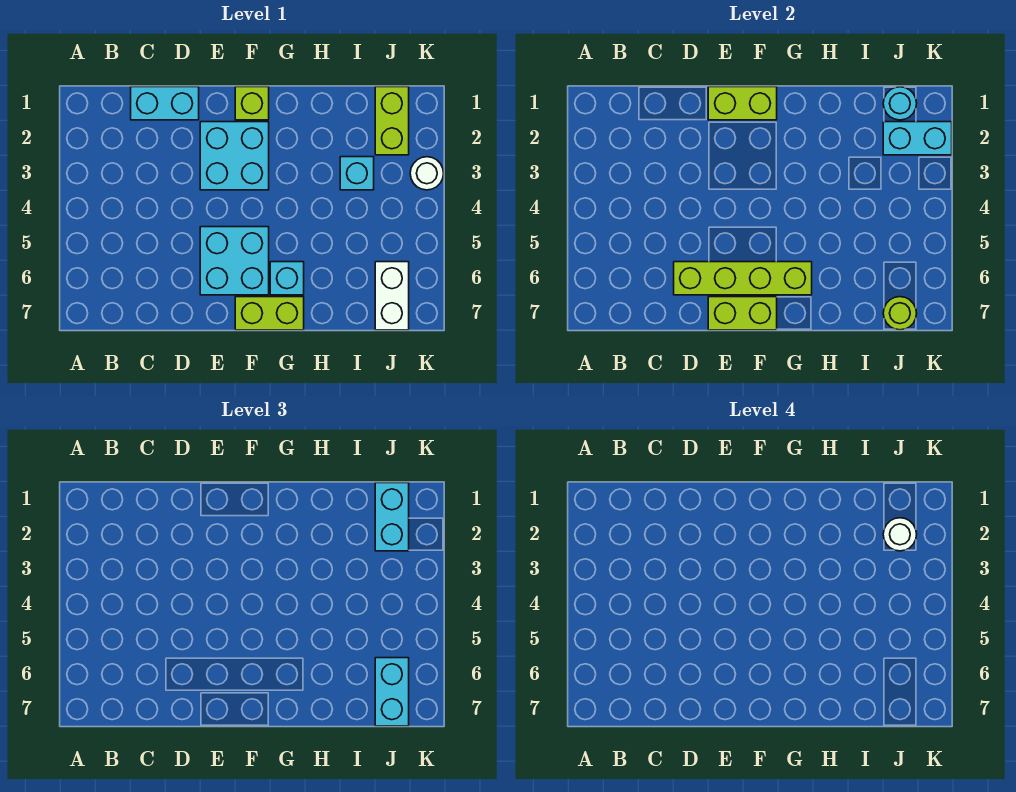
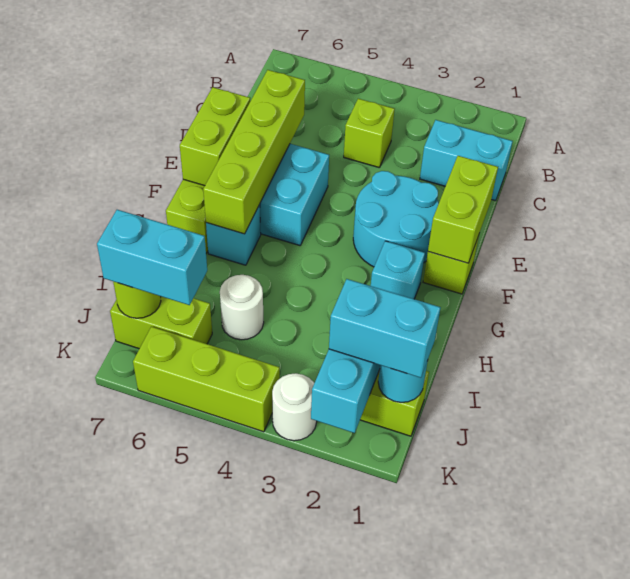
cyan 1x2 brick [131,87,199,120] -> cyan 1x2 brick turned to [420,120,513,201]
none -> lime 1x1 brick [344,99,395,168]
cyan 2x2 brick [200,122,269,190] -> cyan 2x2 round brick [353,171,439,267]
cyan 1x1 brick [340,157,374,190] -> cyan 1x1 brick moved to [371,241,425,299]
white 1x1 round brick [883,518,917,551] -> white 1x1 round brick moved to [220,275,264,340]
white 1x2 brick [375,262,409,330] -> lime 1x2 brick [110,296,212,349]
none -> lime 1x3 brick [133,327,280,432]

